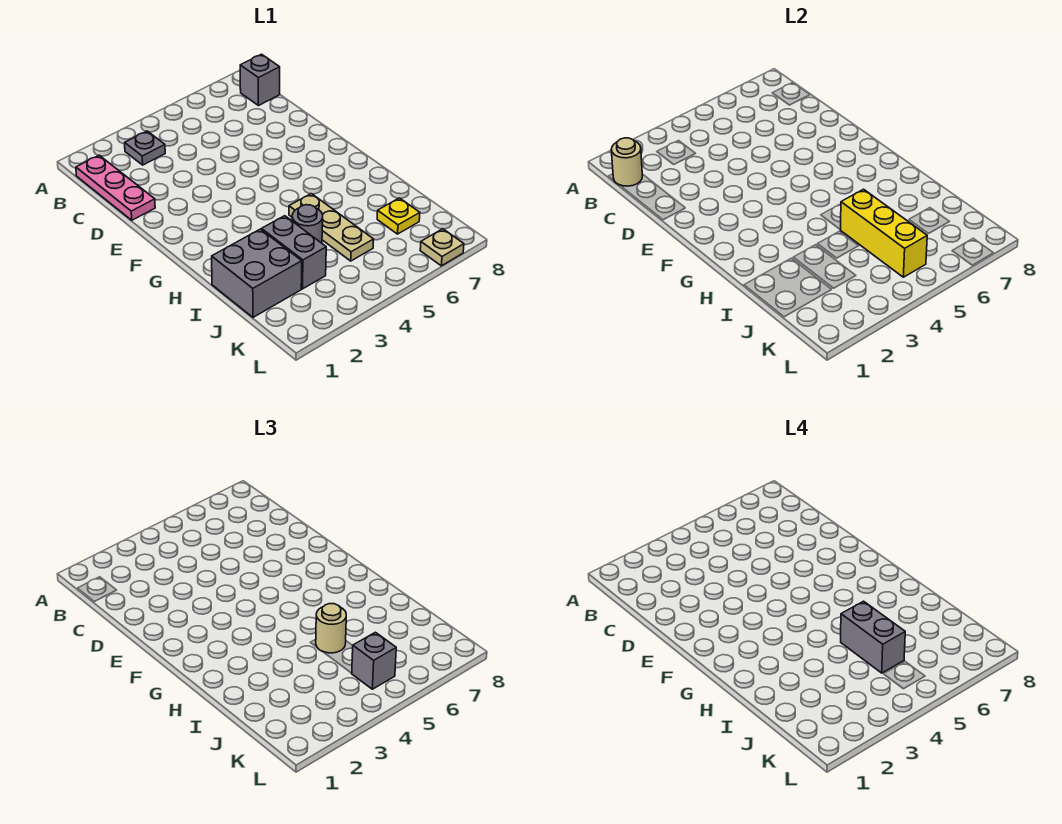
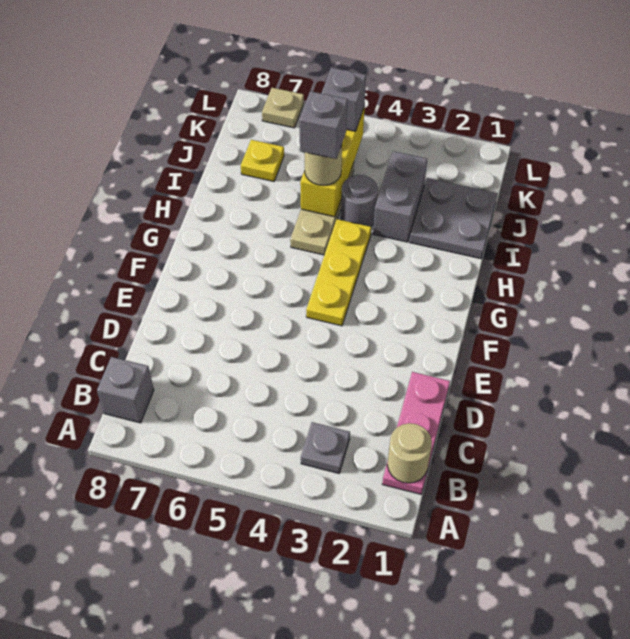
none -> yellow 1x3 plate [306,219,371,326]
grey 2x2 brick [212,229,302,317] -> grey 2x2 plate [410,178,498,259]
grey 1x2 brick [841,601,905,673] -> grey 1x1 brick [299,91,347,159]

